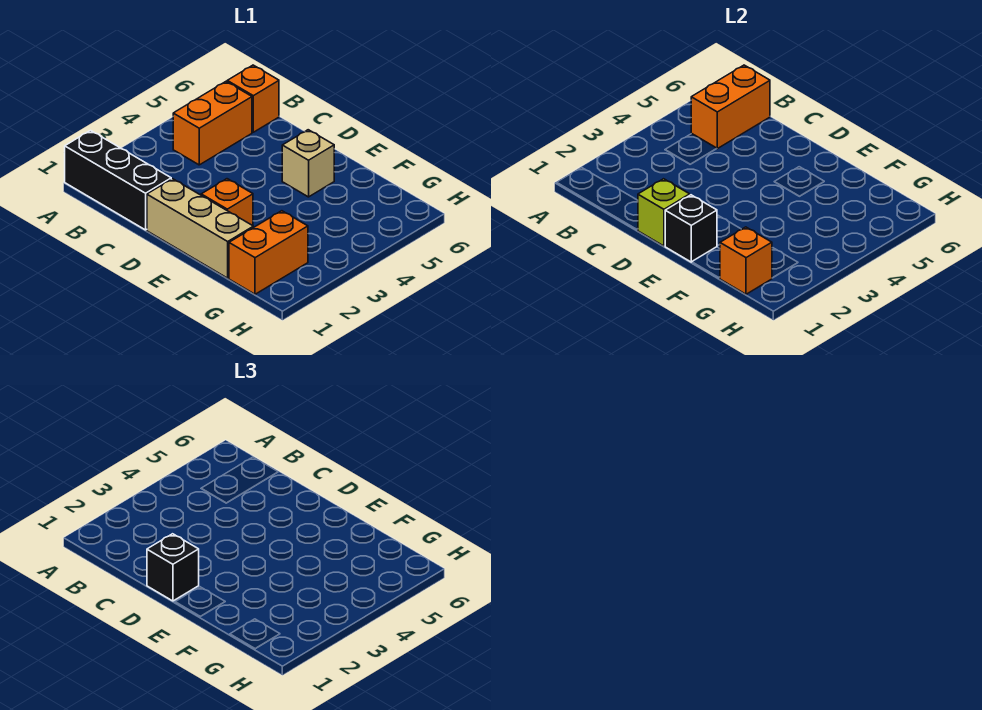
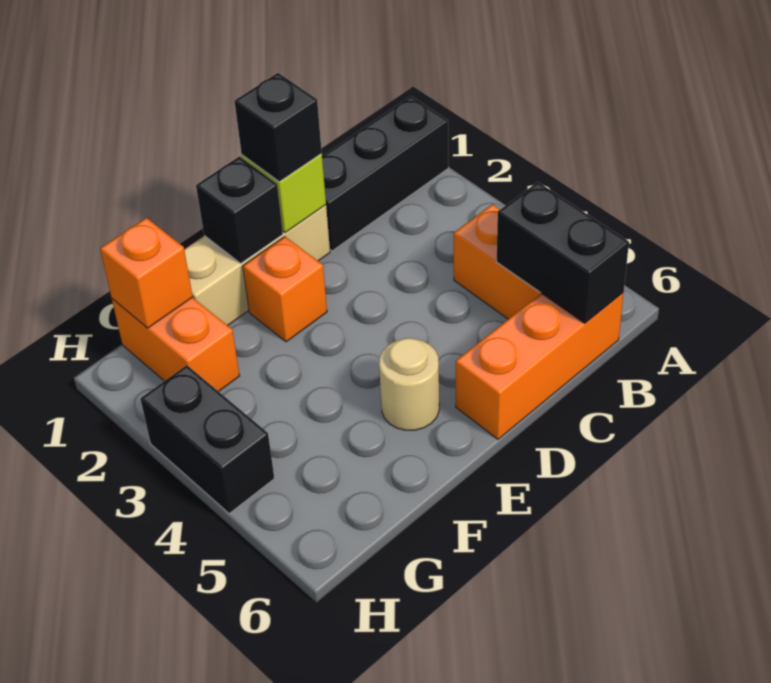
orange 1x2 brick [691,65,770,149] -> black 1x2 brick [497,182,629,323]
orange 1x1 brick [227,65,279,132] -> orange 1x3 brick [456,293,624,439]
tan 1x1 brick [282,130,334,197] -> tan 1x1 round brick [379,338,439,430]
none -> black 1x2 brick [141,365,274,514]

